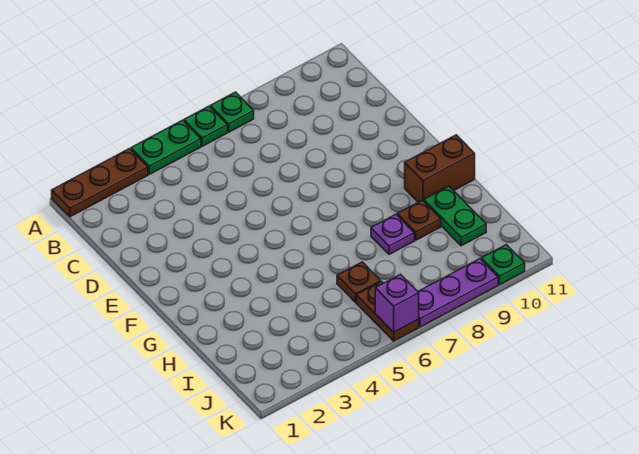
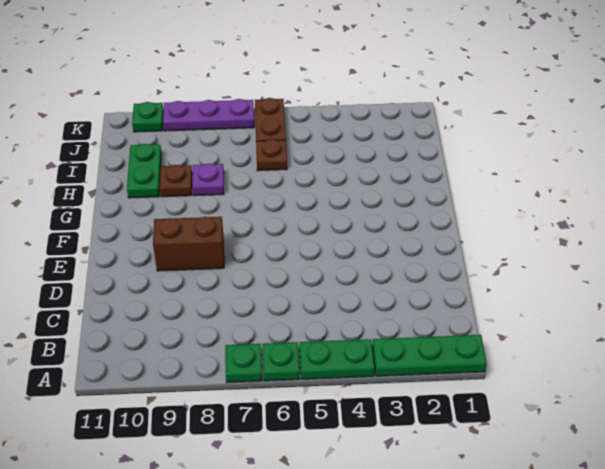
brown 1x3 plate [52,149,148,217] -> green 1x3 plate [372,335,487,376]
brown 1x2 brick [405,135,475,202] -> brown 1x2 brick moved to [153,217,224,271]
purple 1x1 brick [375,274,419,332] -> none

